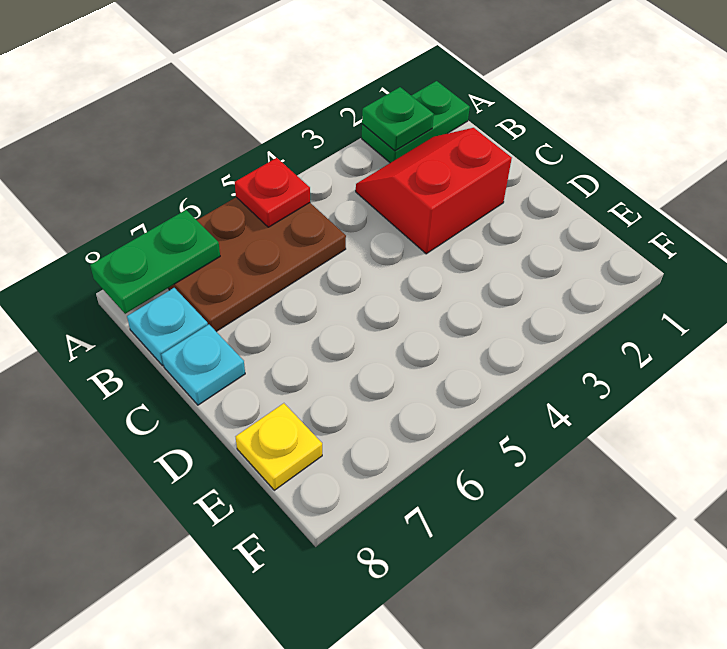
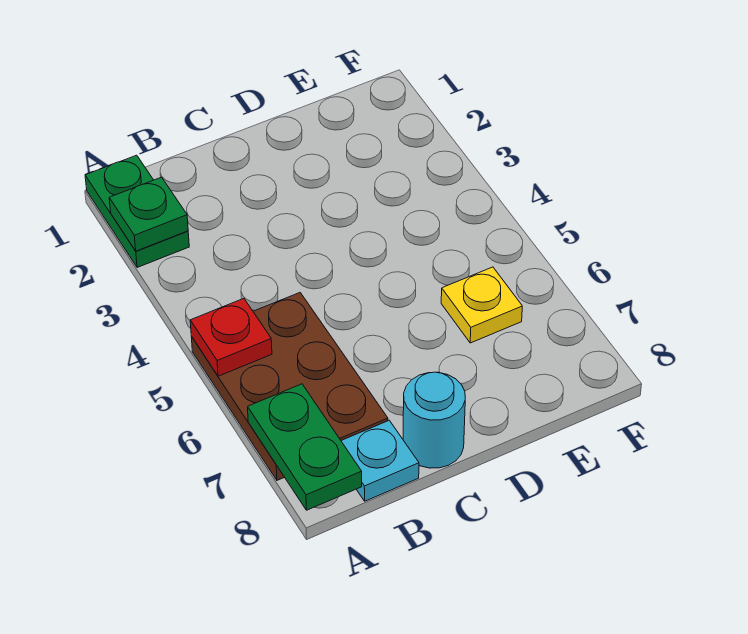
red 2x2 slope [356,128,512,254] -> none
cyan 1x1 plate [161,325,245,405] -> cyan 1x1 round brick [403,372,465,468]
yellow 1x1 plate [235,403,322,490] -> yellow 1x1 plate moved to [441,267,522,343]

